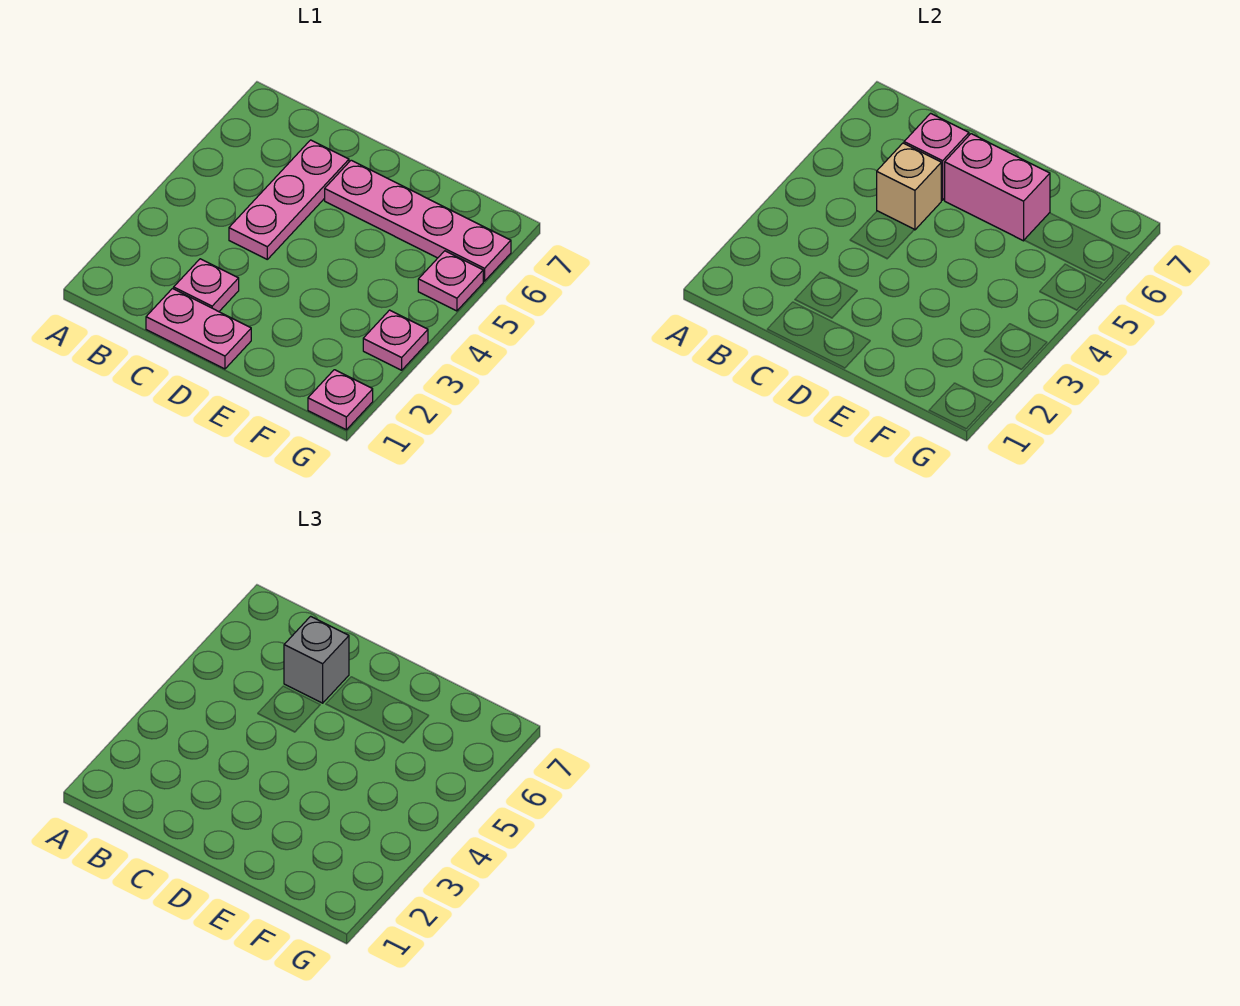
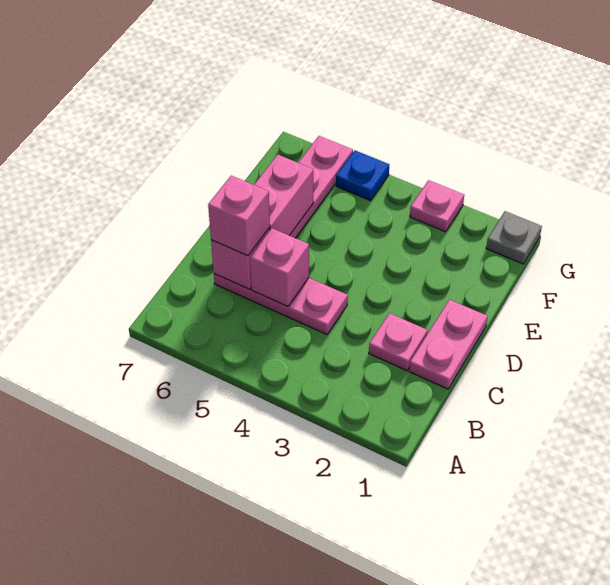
tan 1x1 brick [877,143,941,230] -> pink 1x1 brick [250,228,309,306]
grey 1x1 brick [284,616,349,703] -> pink 1x1 brick [208,176,270,256]
pink 1x1 plate [308,370,373,430] -> grey 1x1 plate [486,211,542,264]
pink 1x1 plate [418,251,483,311] -> blue 1x1 plate [336,151,389,201]

